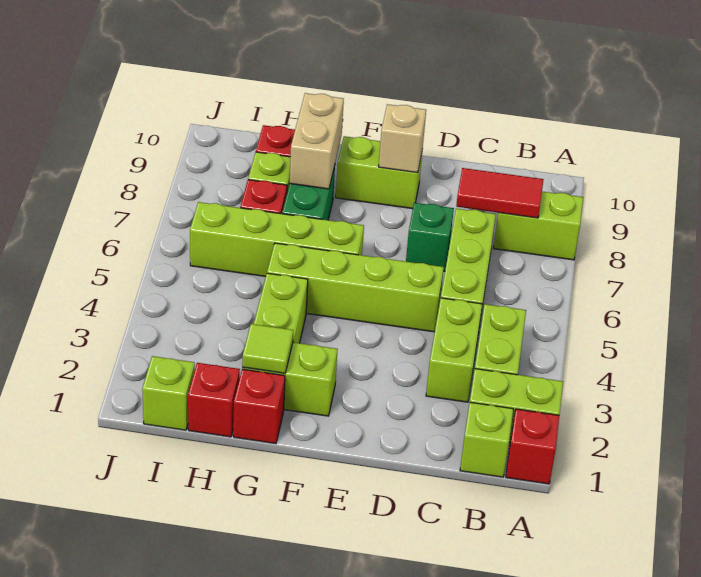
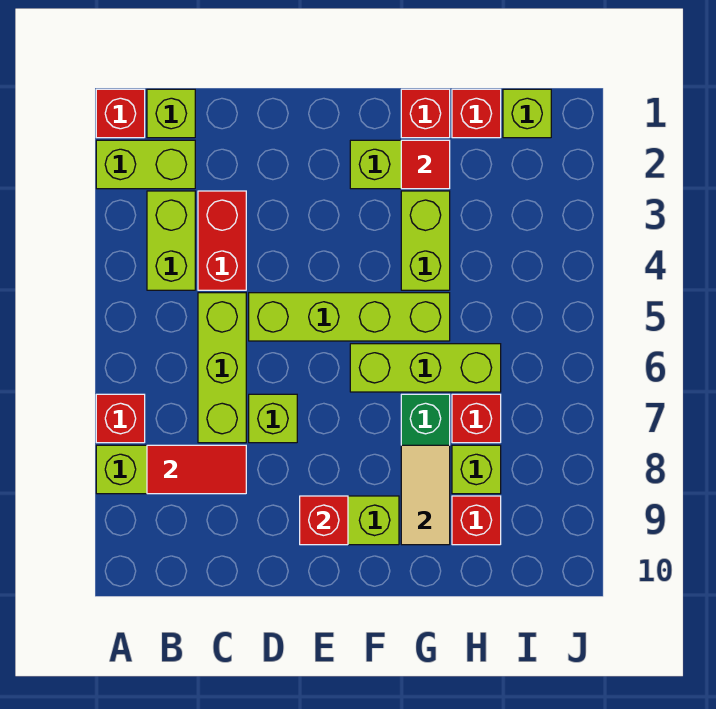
none -> red 1x1 brick [96,394,145,443]
lime 1x2 brick [426,298,482,402] -> red 1x2 brick [198,191,246,290]
green 1x1 brick [406,203,454,271] -> lime 1x1 brick [249,394,297,443]
tan 1x1 brick [379,104,426,173] -> red 1x1 brick [300,496,348,545]
lime 1x4 brick [190,202,364,277] -> lime 1x3 brick [350,344,501,392]
lime 1x1 tile [242,324,293,373] -> red 1x1 tile [401,140,450,189]
tan 1x2 brick [290,93,344,189] -> tan 1x2 tile [401,445,450,545]

